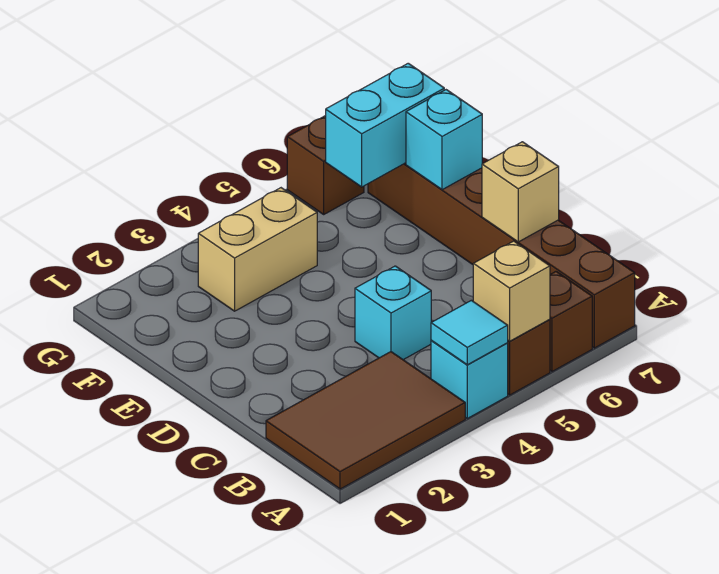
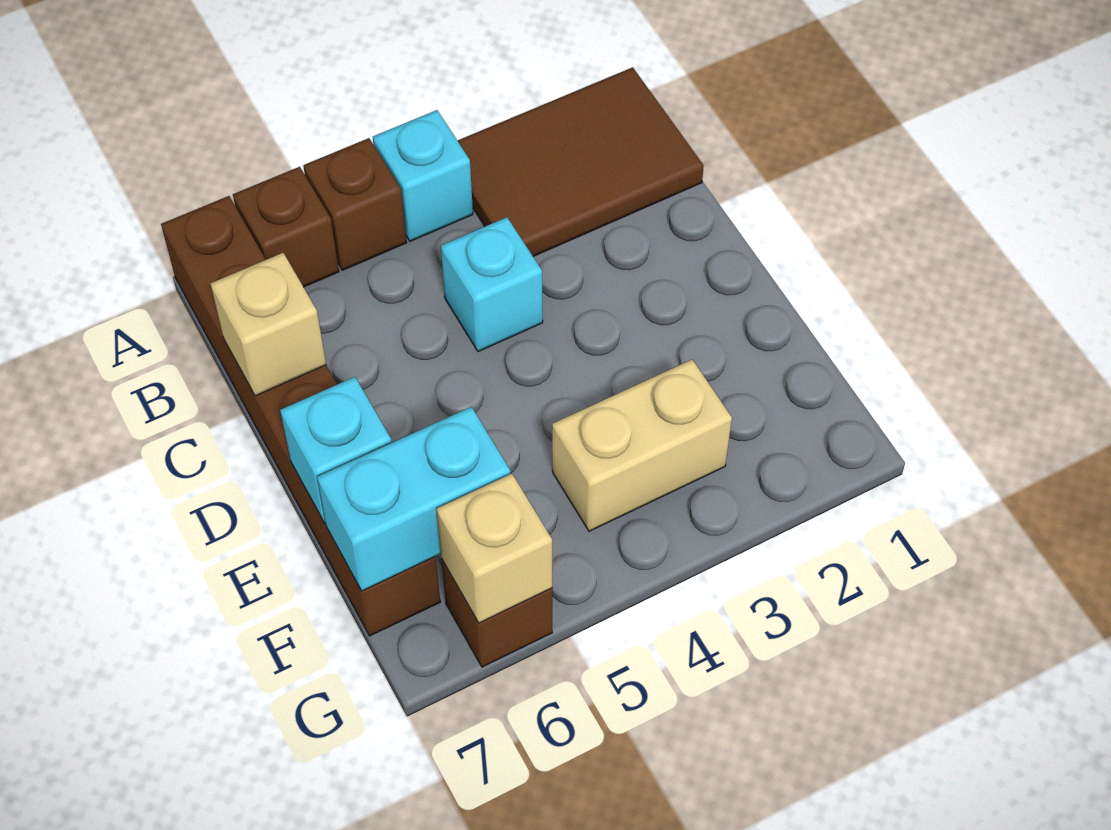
cyan 1x1 tile [431,300,508,365] -> none
tan 1x1 brick [473,241,550,341] -> tan 1x1 brick moved to [436,474,552,623]

